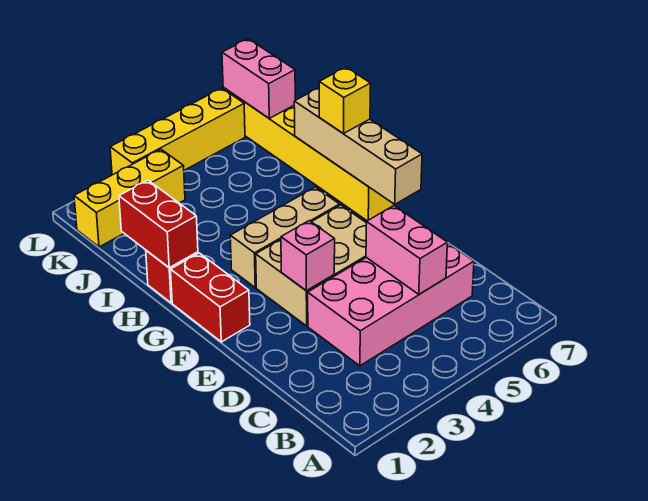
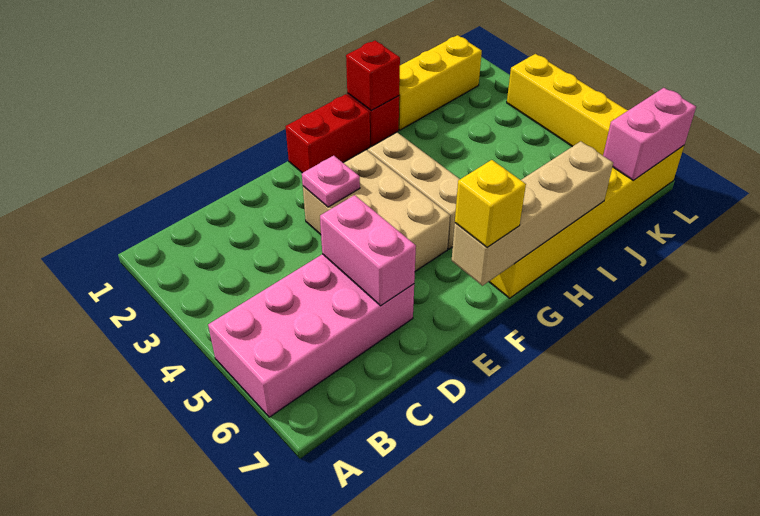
pink 2x4 brick [308,243,474,366] -> pink 2x4 brick turned to [208,254,414,417]
pink 1x2 brick [366,206,447,294] -> pink 1x2 brick turned to [320,195,416,306]
pink 1x1 brick [281,221,335,291] -> pink 1x1 plate [302,156,360,207]
red 1x2 brick [119,180,198,268] -> red 1x1 brick [346,41,400,111]
yellow 1x1 brick [319,67,371,134] -> yellow 1x1 brick moved to [455,160,526,247]
yellow 1x3 brick [74,149,185,247] -> yellow 1x3 brick turned to [399,35,482,130]

